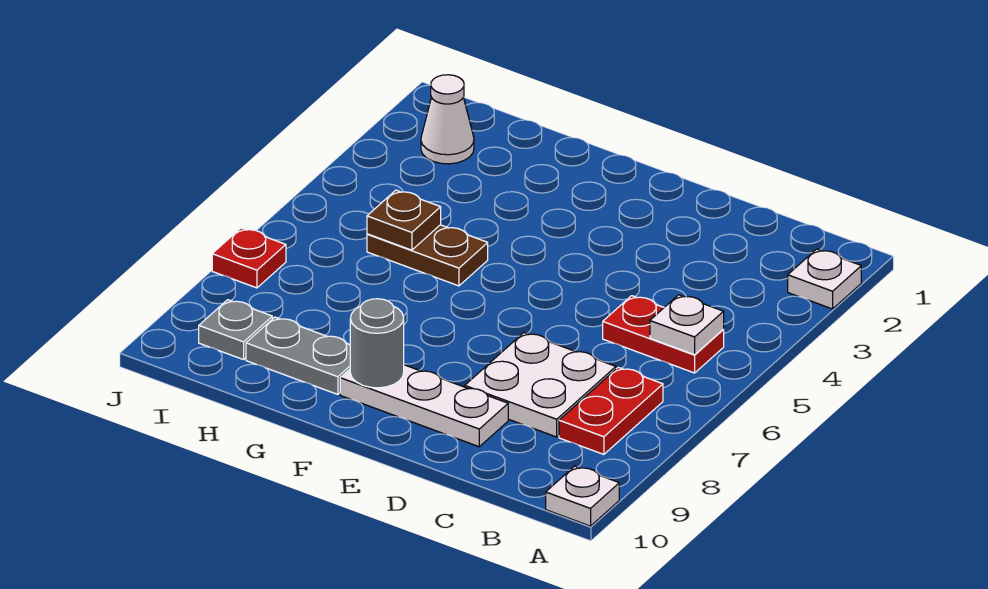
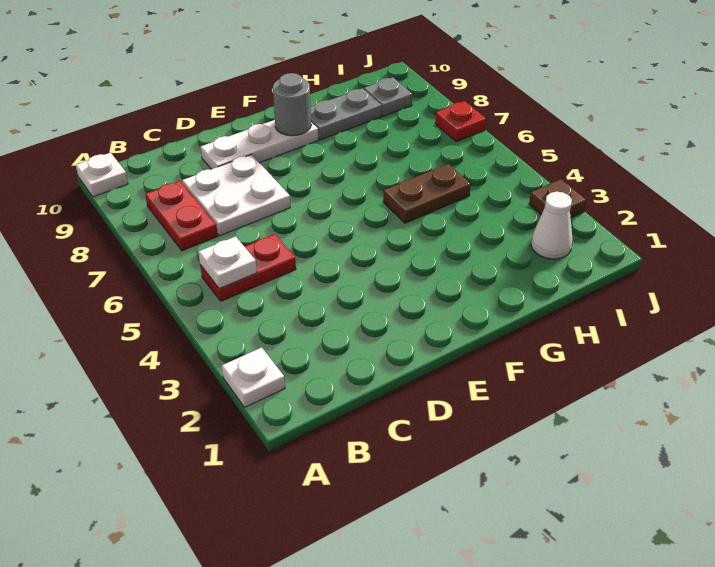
brown 1x1 plate [367,190,441,250] -> brown 1x1 plate moved to [529,179,586,218]

